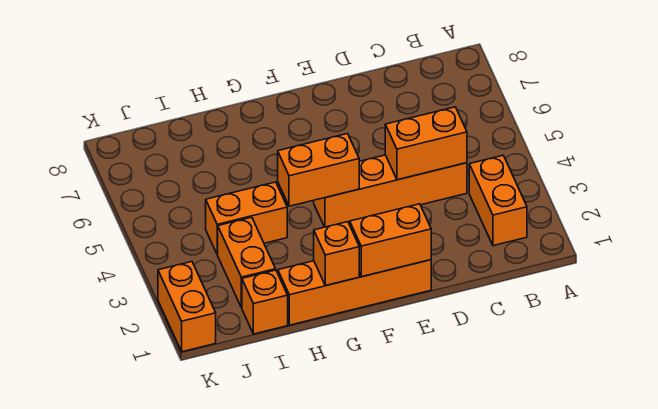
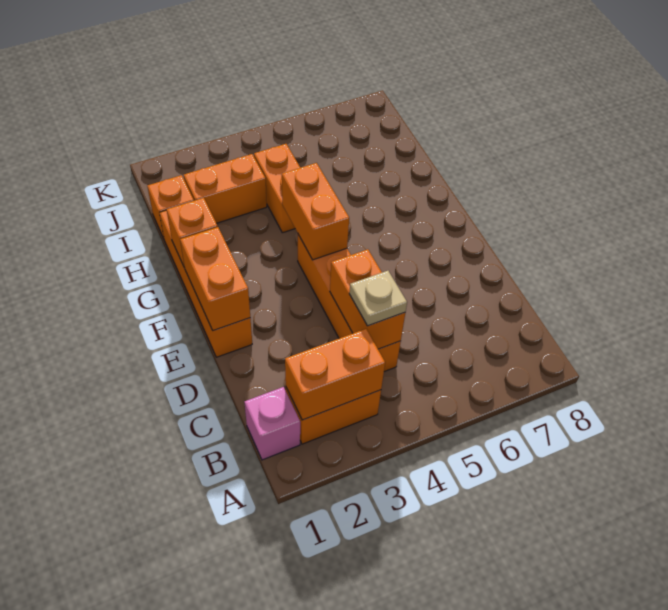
none -> pink 1x1 brick [244,387,300,460]
none -> tan 1x1 plate [349,271,407,326]
orange 1x2 brick [158,262,216,352] -> orange 1x2 brick moved to [285,329,385,420]

